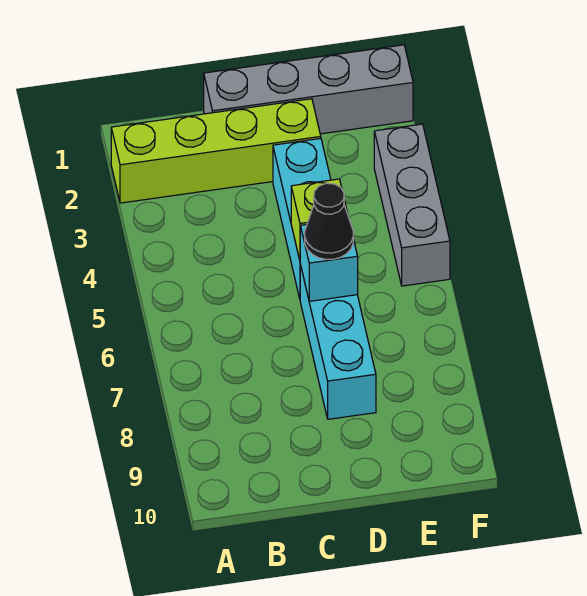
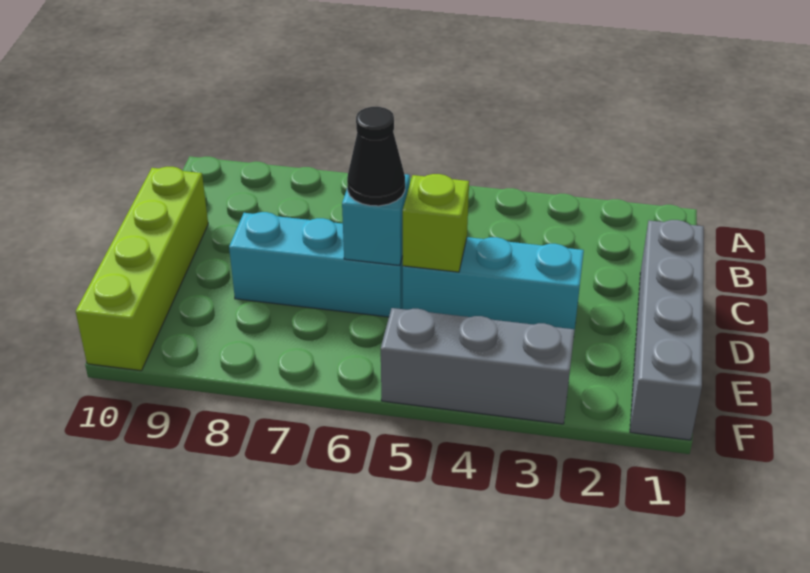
lime 1x4 brick [111,99,321,203] -> lime 1x4 brick moved to [76,167,208,371]

